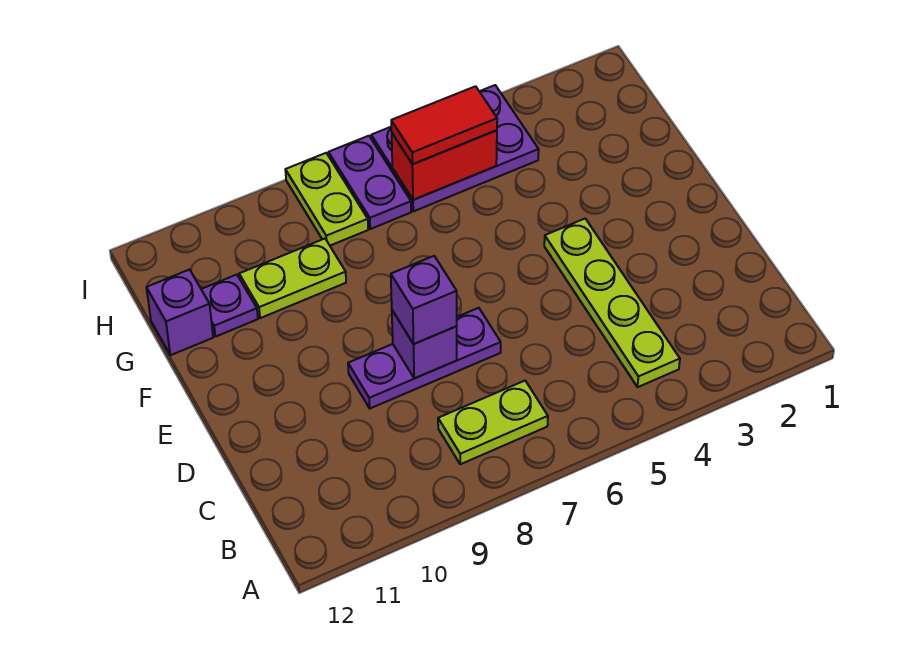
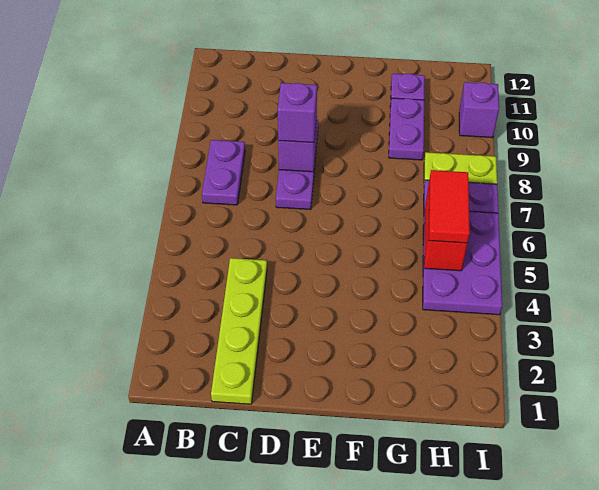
lime 1x4 plate [544,219,680,387] -> lime 1x4 plate turned to [211,258,267,404]
lime 1x2 plate [438,381,548,464] -> purple 1x2 plate [202,140,245,205]
lime 1x2 plate [239,239,346,318] -> purple 1x2 plate [389,98,424,160]
purple 1x1 brick [146,270,213,355] -> purple 1x1 brick moved to [459,82,499,138]

